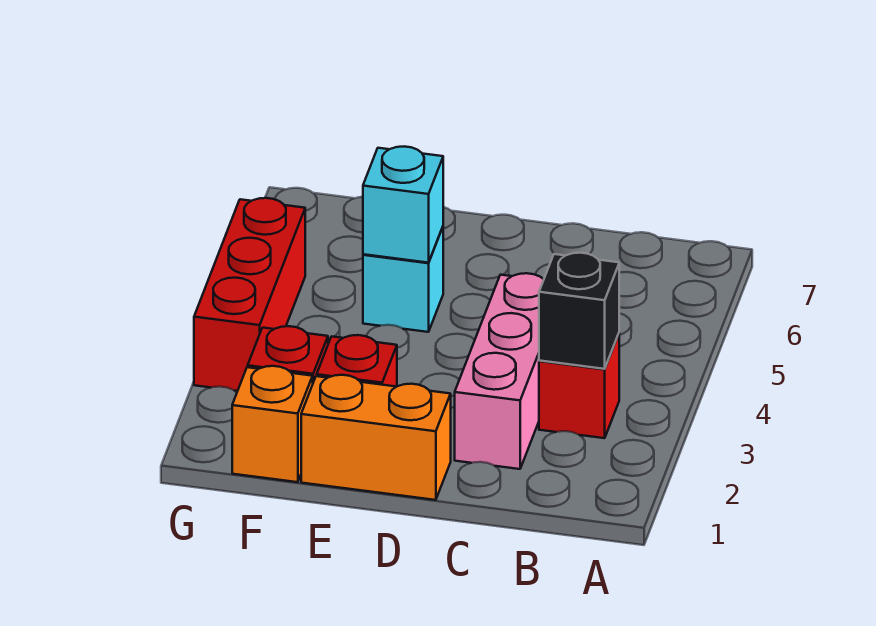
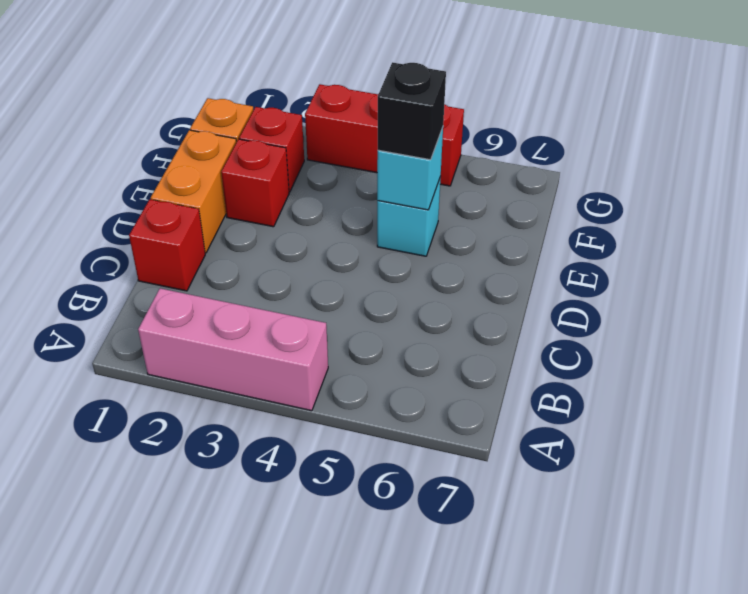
red 1x1 brick [539,334,619,438] -> red 1x1 brick moved to [129,200,205,291]
black 1x1 brick [539,253,619,369] -> black 1x1 brick moved to [378,62,446,160]
pink 1x3 brick [455,273,544,469] -> pink 1x3 brick moved to [138,288,328,411]

